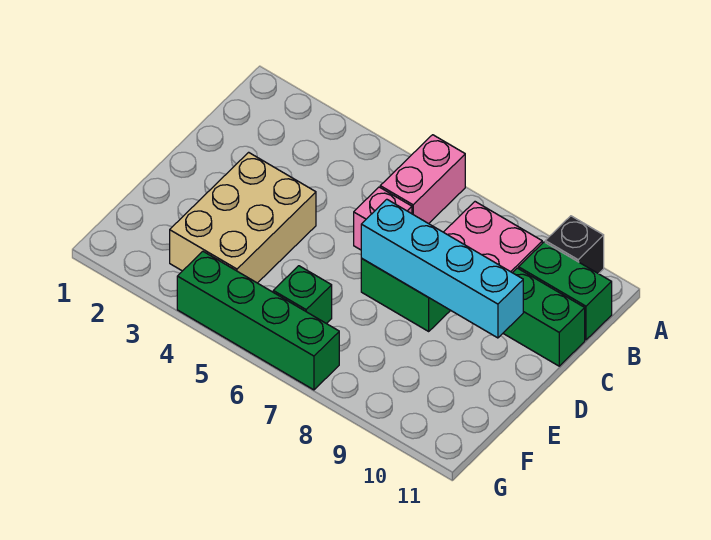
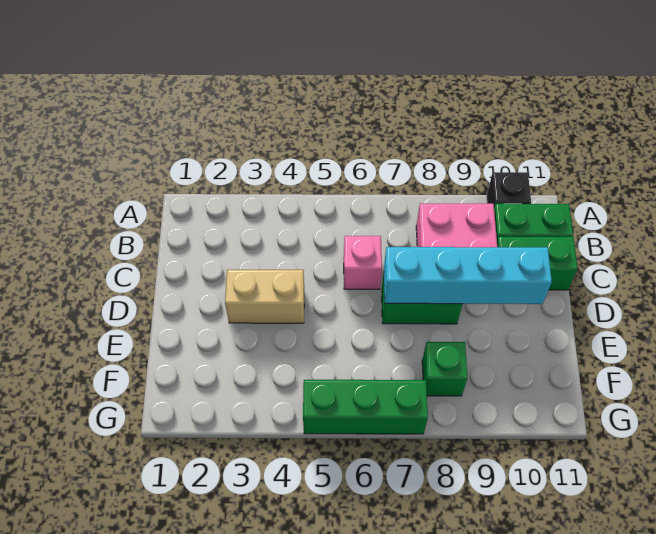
pink 1x2 brick [380,135,465,224] -> none
tan 2x3 brick [170,152,316,283] -> tan 1x2 brick [225,270,304,323]
green 1x1 brick [273,266,332,324] -> green 1x1 brick moved to [422,342,467,396]
green 1x4 brick [177,251,339,390] -> green 1x3 brick [303,380,428,434]

